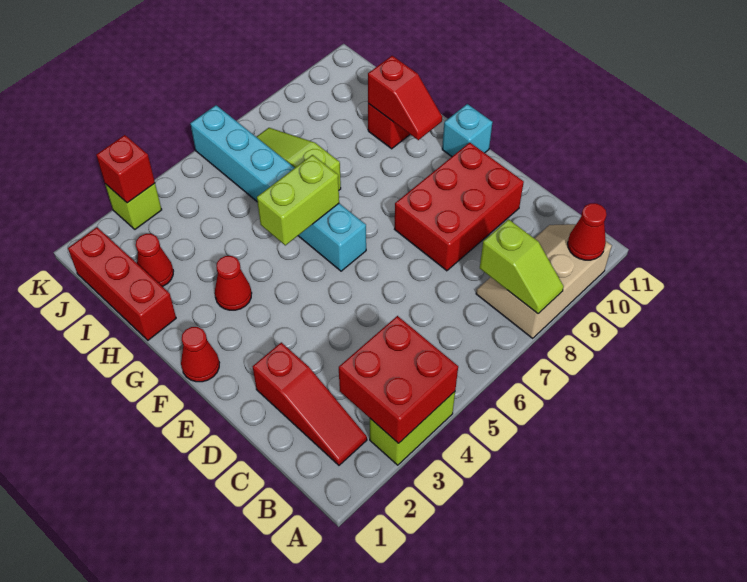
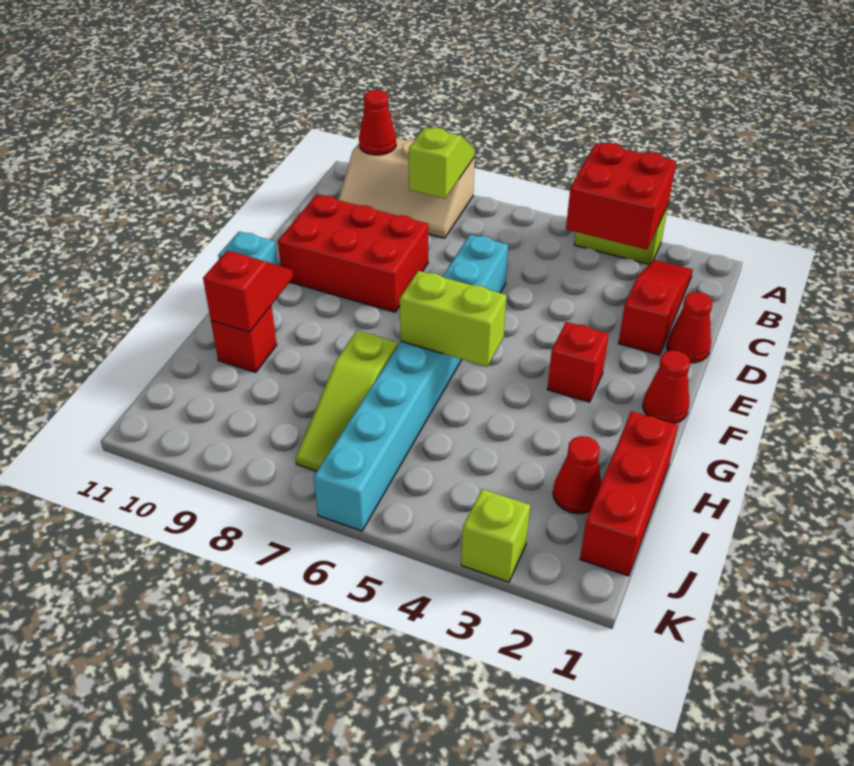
cyan 1x6 brick [190,105,366,271] -> cyan 1x8 brick [314,235,508,531]
red 1x1 cone [215,256,252,310] -> red 1x1 cone moved to [667,292,712,363]
red 1x1 brick [96,135,155,203] -> red 1x1 brick moved to [547,322,609,402]

